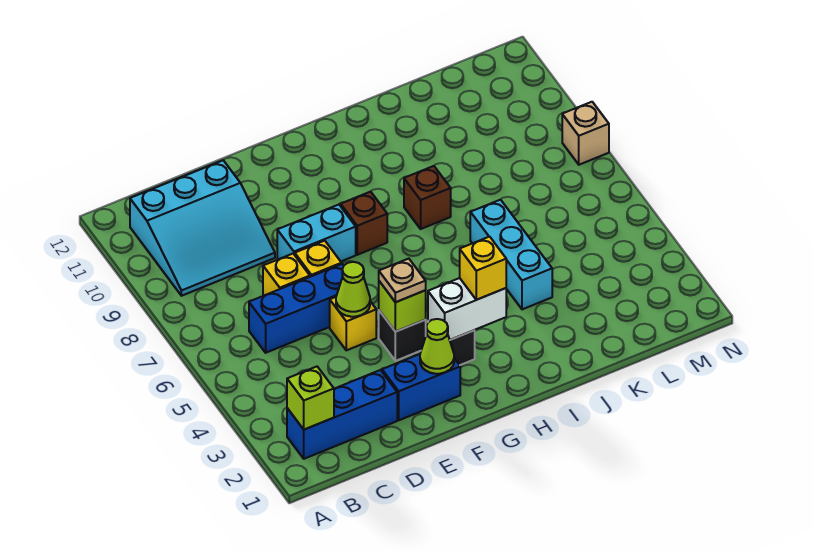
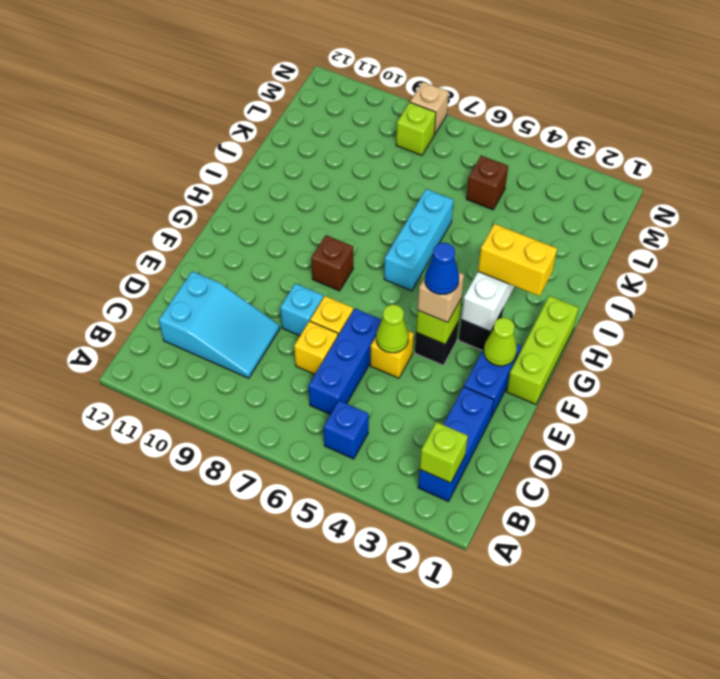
none -> blue 1x1 brick [323,401,369,459]
cyan 3x3 slope [130,160,275,296] -> cyan 2x3 slope [159,271,280,378]
cyan 1x2 brick [277,205,356,261] -> cyan 1x1 brick [280,283,323,336]
none -> lime 1x3 brick [506,296,578,404]
tan 1x1 plate [379,259,426,302] -> tan 1x1 brick [418,272,464,323]
none -> blue 1x1 cone [425,242,459,294]
yellow 1x1 brick [460,237,506,300] -> yellow 1x2 brick [478,224,557,296]
brown 1x1 brick [404,166,451,229] -> brown 1x1 brick moved to [466,156,508,210]
cyan 1x3 brick [470,200,552,309] -> cyan 1x3 brick turned to [384,189,453,291]
none -> lime 1x1 brick [396,102,436,155]

